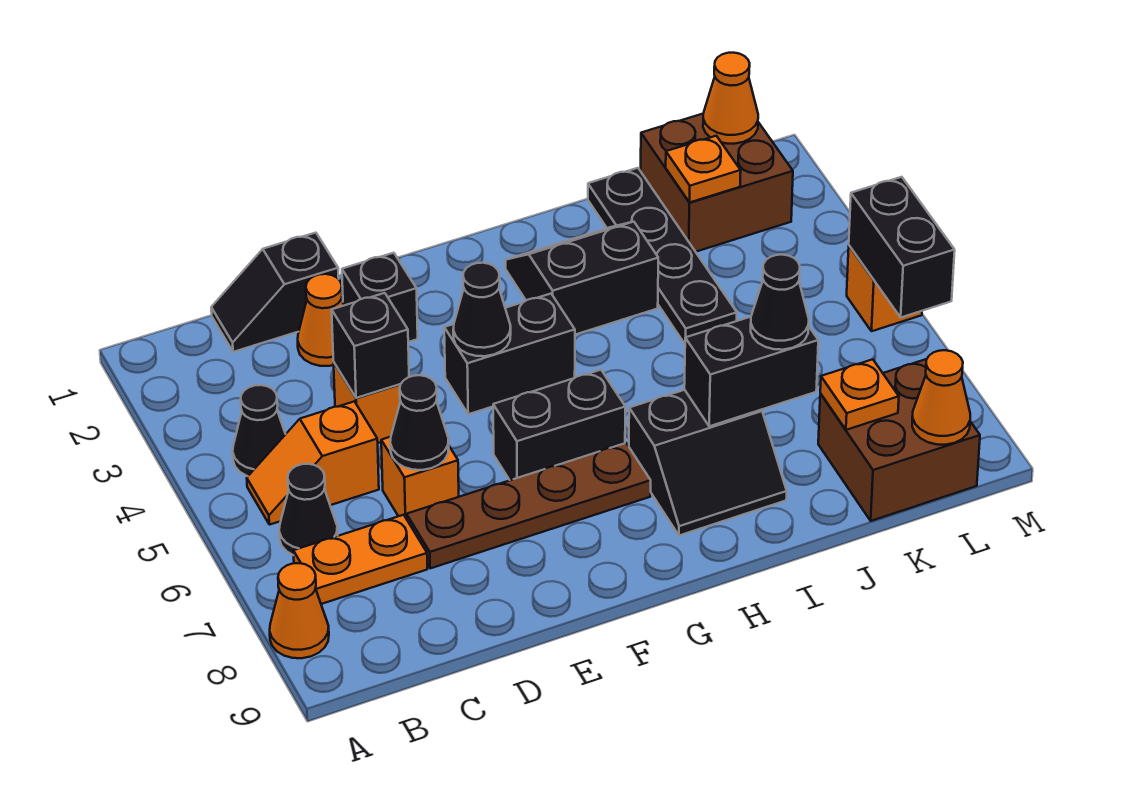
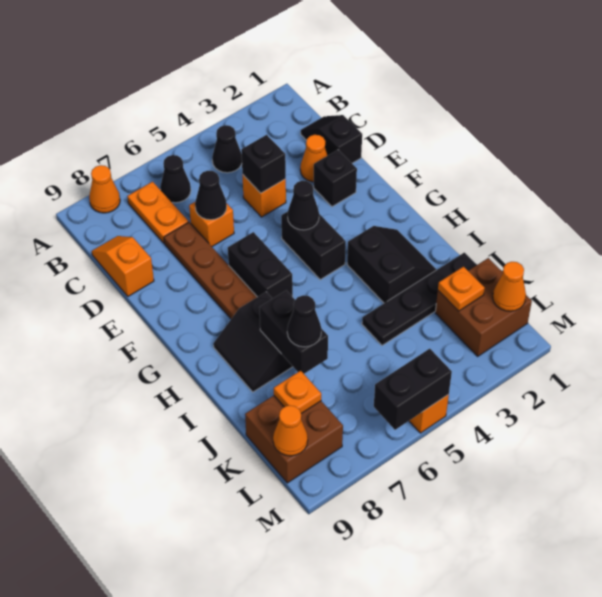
orange 1x2 slope [247,401,379,525] -> orange 1x2 slope moved to [92,236,154,296]

